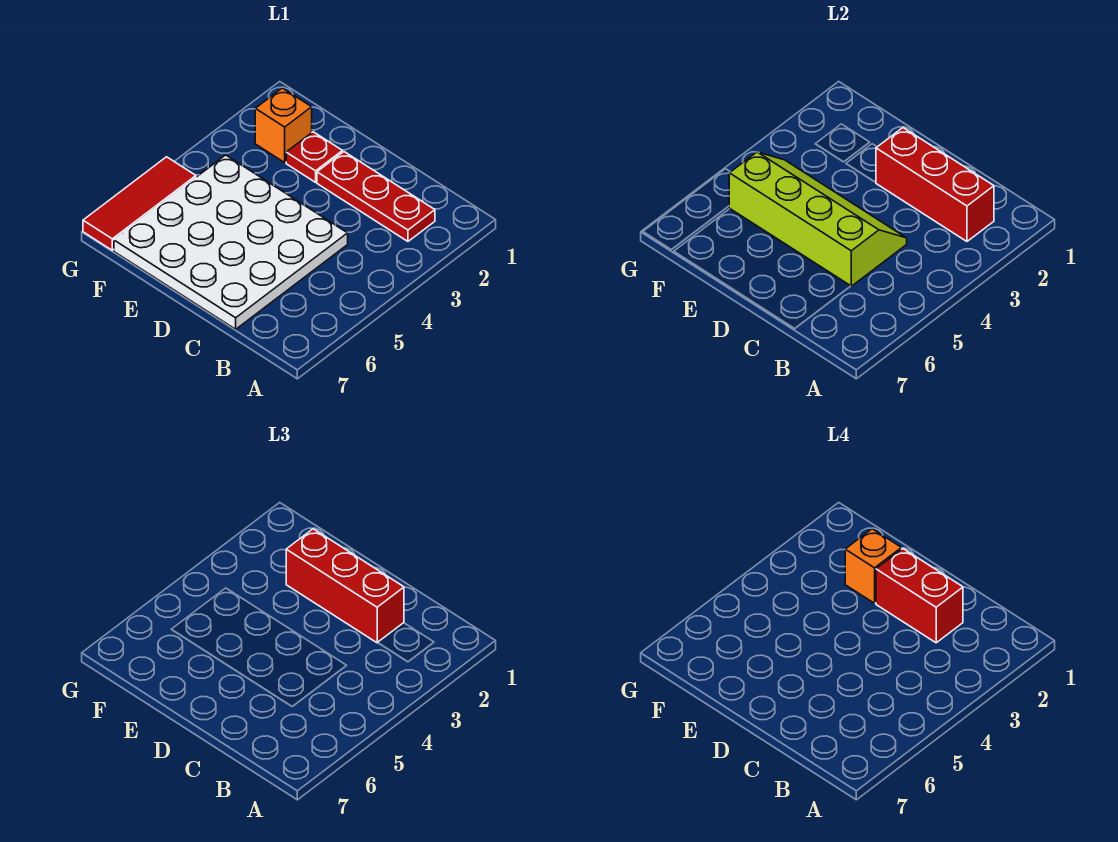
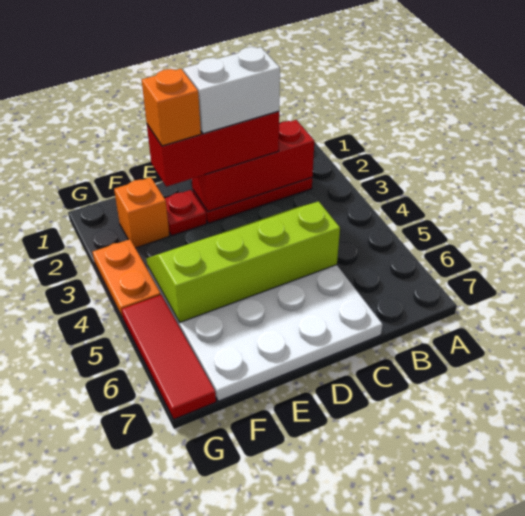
red 1x2 brick [876,549,963,643] -> white 1x2 brick [183,47,280,134]
none -> orange 1x2 plate [93,239,161,318]

